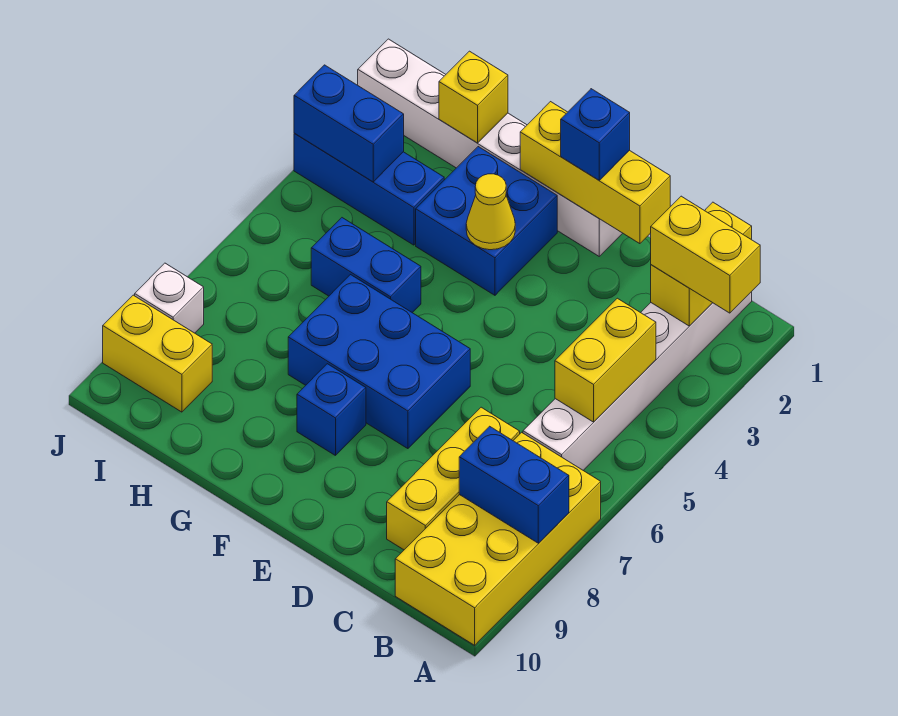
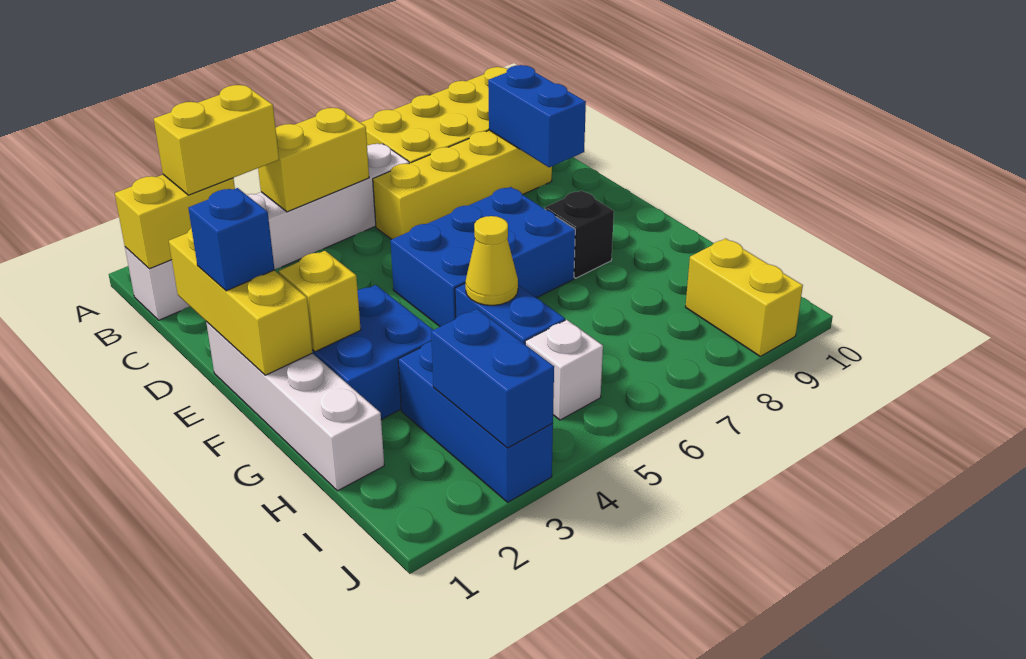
yellow 1x2 brick [651,196,760,313] -> yellow 1x2 brick turned to [154,85,279,195]
blue 1x2 brick [459,426,569,543] -> blue 1x2 brick moved to [488,65,586,167]
yellow 1x3 brick [387,407,520,550] -> yellow 1x4 brick [373,130,552,239]
white 1x6 brick [358,39,623,256] -> white 1x4 brick [206,321,384,491]
blue 2x3 brick [288,275,470,449] -> blue 2x3 brick turned to [390,187,575,327]
yellow 1x1 cone [466,174,515,250] -> yellow 1x1 cone moved to [465,216,518,305]
blue 1x1 brick [297,364,366,456] -> black 1x1 brick [545,190,614,278]
yellow 1x1 brick [439,51,508,143] -> yellow 1x1 brick moved to [279,251,361,352]
white 1x1 brick [135,263,204,333] -> white 1x1 brick moved to [525,320,603,420]

